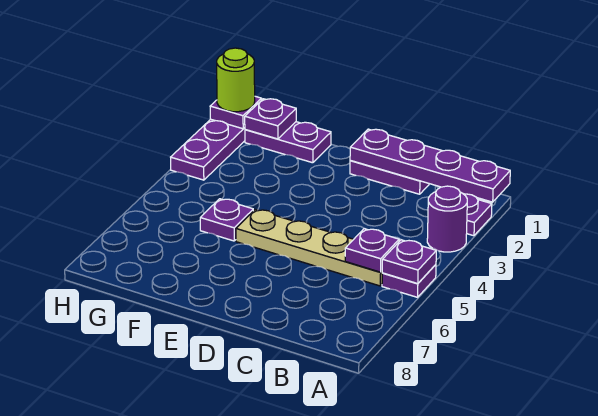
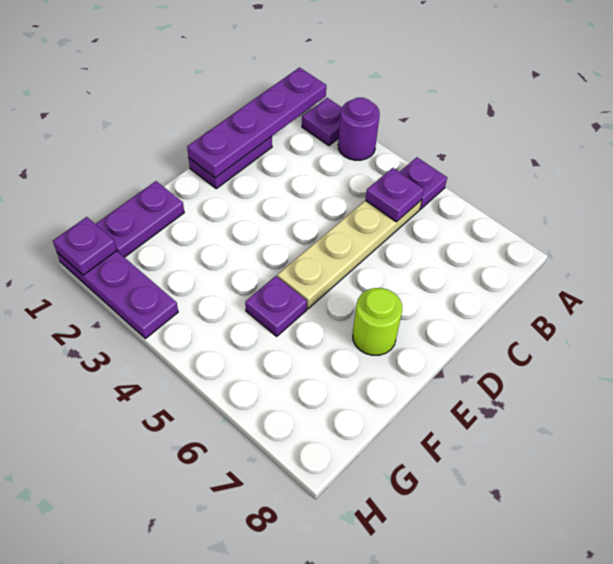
purple 1x1 plate [382,240,436,284] -> none
purple 1x1 plate [245,99,296,139] -> none
lime 1x1 round brick [217,48,255,112] -> lime 1x1 round brick moved to [353,288,402,355]

